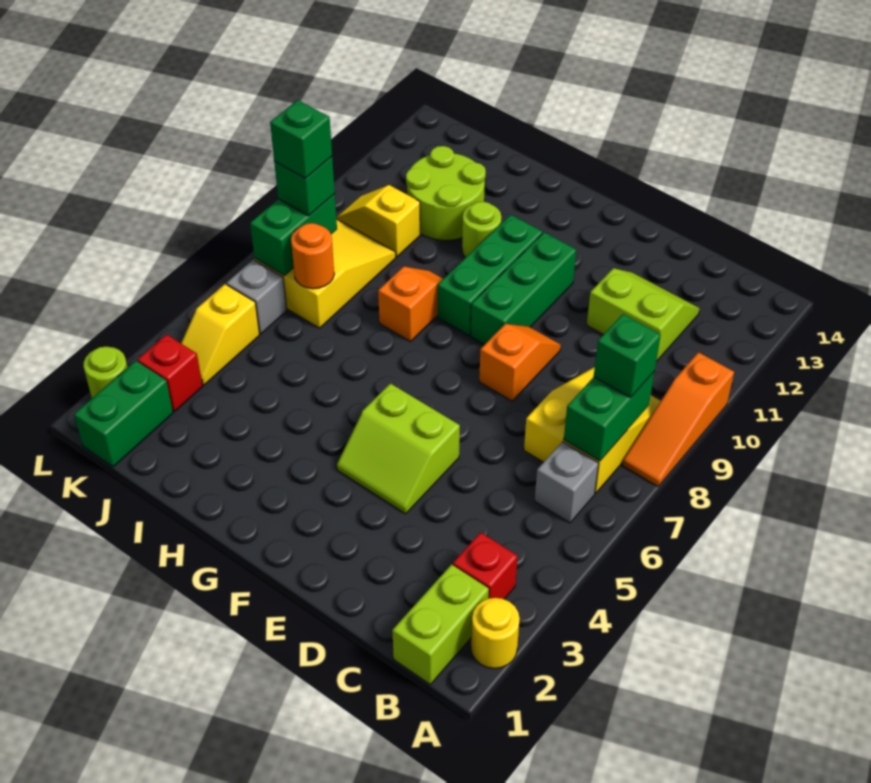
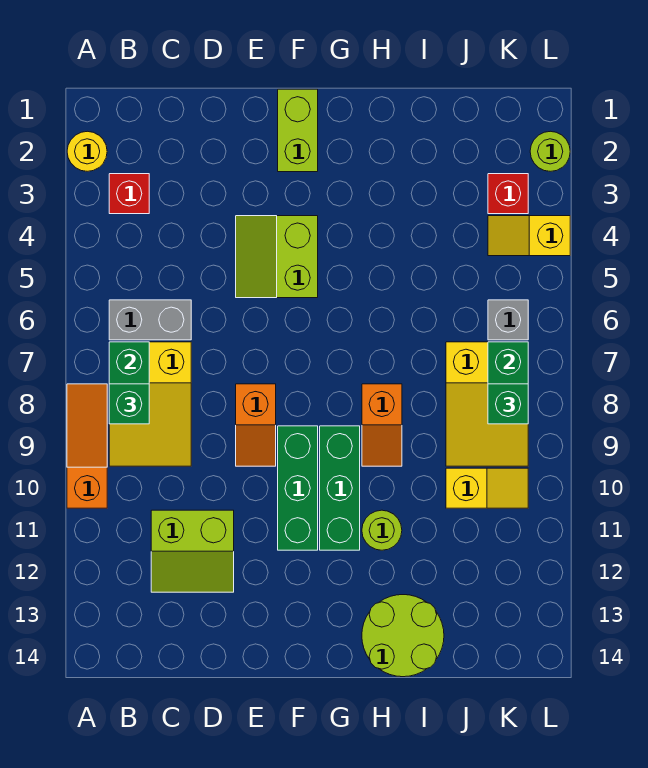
lime 1x2 brick [392,565,489,684] -> lime 1x2 brick moved to [278,89,318,172]
grey 1x1 brick [535,442,599,523] -> grey 1x2 brick [109,300,191,340]
lime 2x2 slope [337,384,460,514] -> lime 2x2 slope turned to [236,216,318,298]
lime 2x2 round brick [406,146,486,241] -> lime 2x2 round brick moved to [362,595,444,677]
orange 1x1 round brick [291,223,334,289] -> none
green 1x2 brick [74,361,173,467] -> none
yellow 1x2 slope [181,284,259,385] -> yellow 1x2 slope turned to [488,216,570,256]
green 1x1 brick [270,100,332,178] -> none

